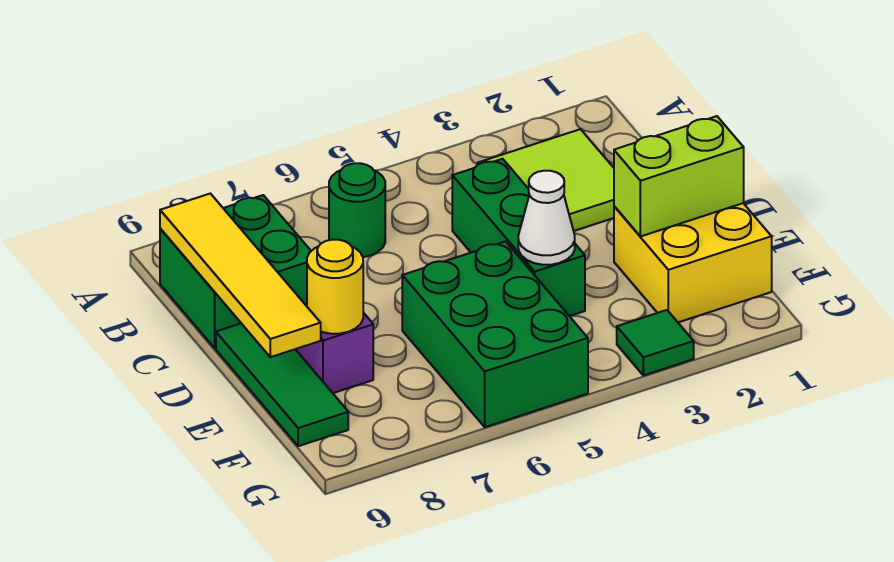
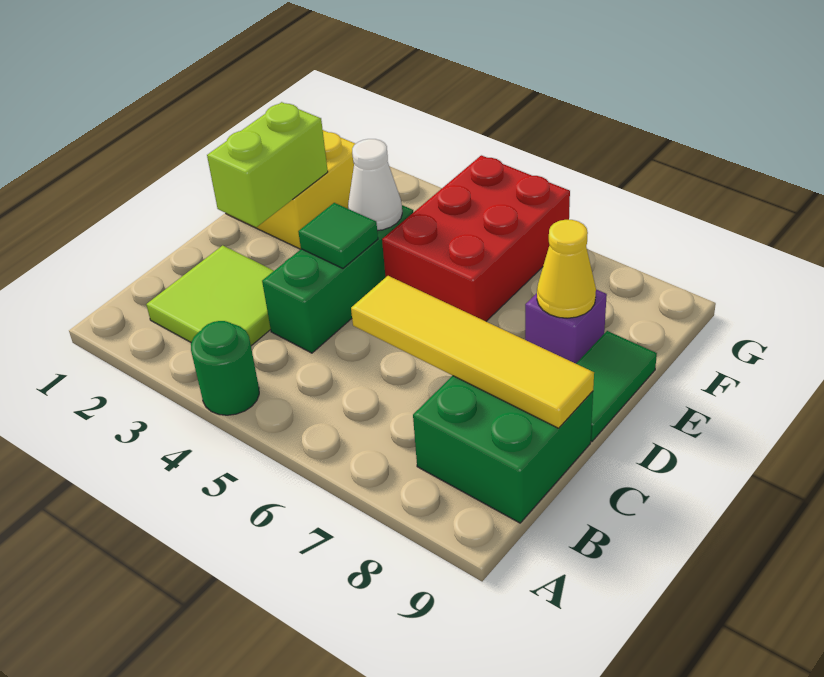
green 1x1 round brick [329,163,385,257] -> green 1x1 round brick moved to [191,321,259,415]
yellow 1x4 tile [160,194,321,357] -> yellow 1x4 tile turned to [351,276,594,428]
green 1x3 tile [216,324,348,446] -> green 1x2 tile [576,331,657,441]
lime 1x2 brick [614,116,744,236] -> lime 1x2 brick turned to [207,102,328,227]
green 2x3 brick [402,242,588,427] -> red 2x3 brick [382,155,570,321]
yellow 1x1 round brick [307,240,363,334] -> yellow 1x1 cone [537,220,596,318]
green 1x1 tile [617,310,694,375] -> green 1x1 tile moved to [298,203,378,268]

